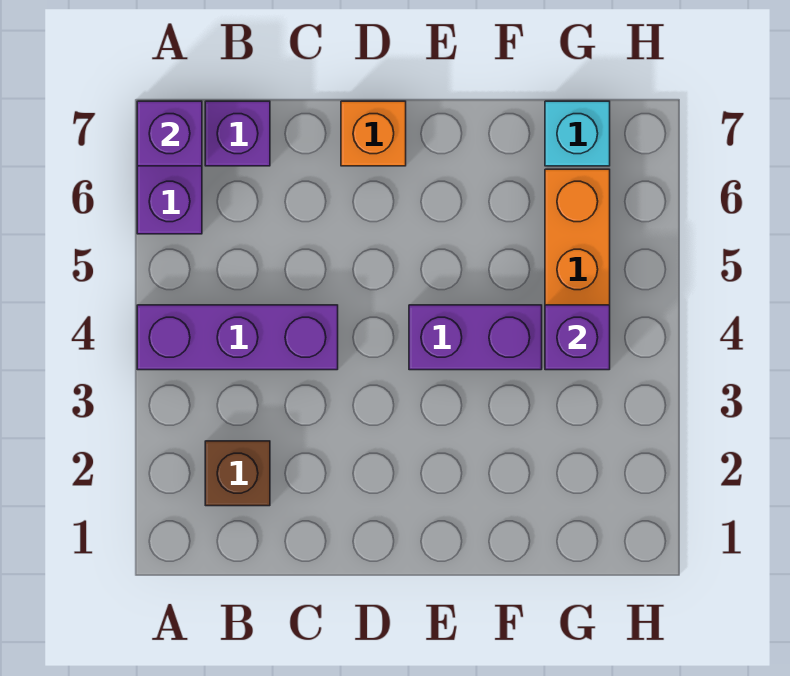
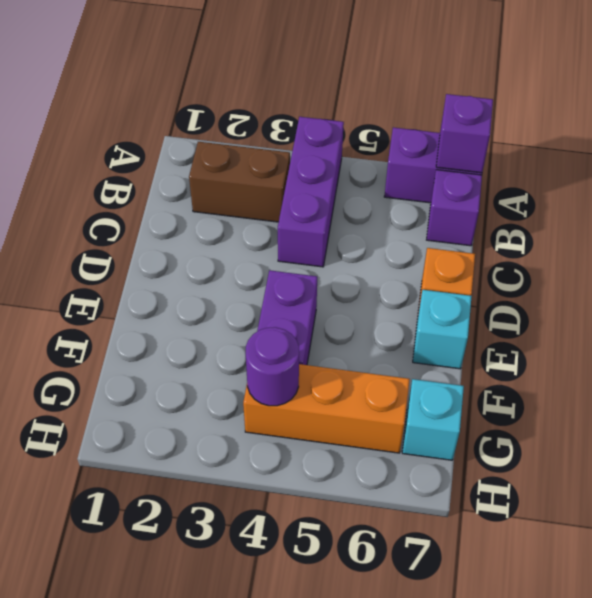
brown 1x1 brick [205,441,270,506] -> brown 1x2 brick [189,142,290,222]
none -> cyan 1x1 brick [413,290,472,369]
purple 1x1 brick [545,305,610,370] -> purple 1x1 round brick [246,327,299,406]

